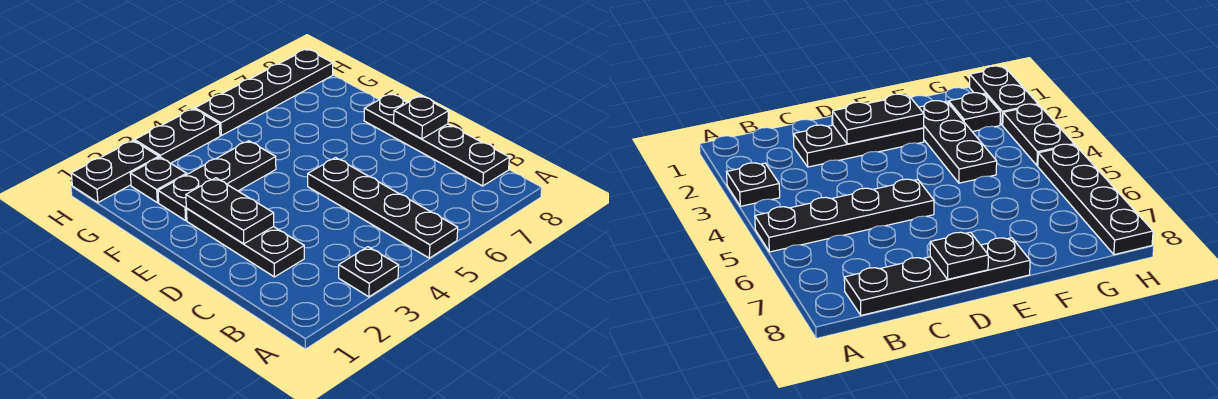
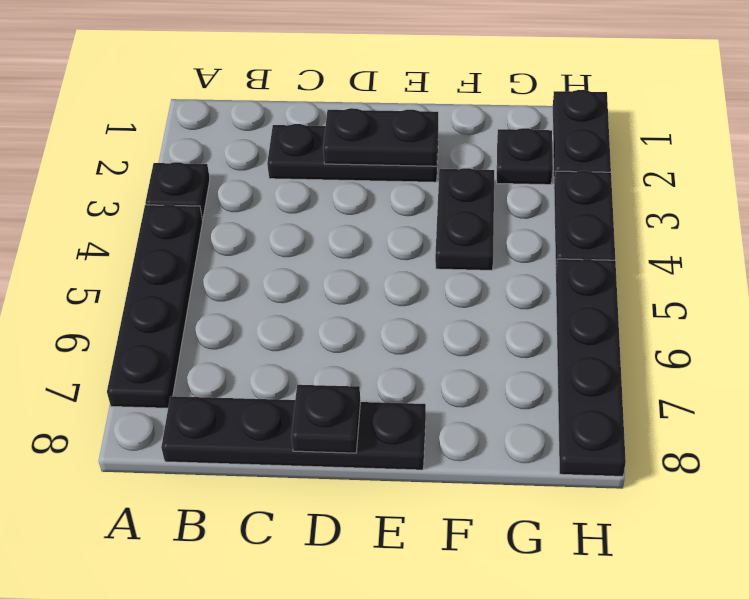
black 1x4 plate [308,158,458,258] -> black 1x4 plate turned to [107,205,203,408]
black 1x3 plate [158,141,276,220] -> black 1x2 plate [435,168,494,270]

